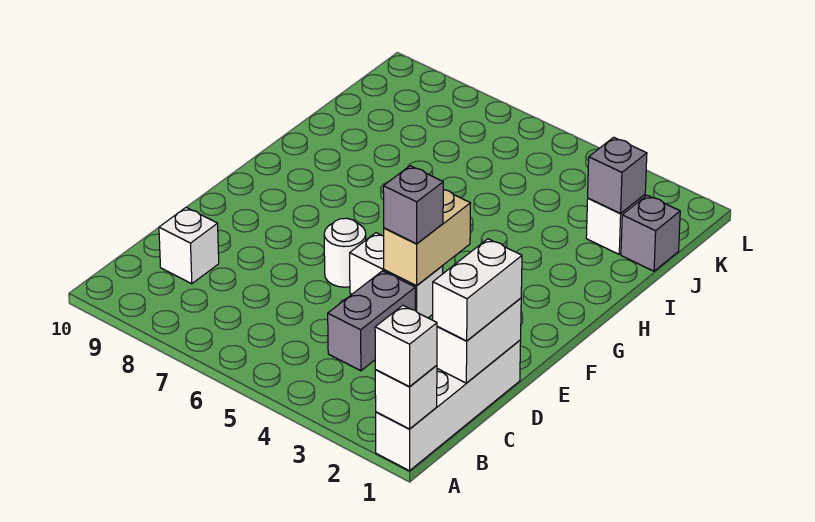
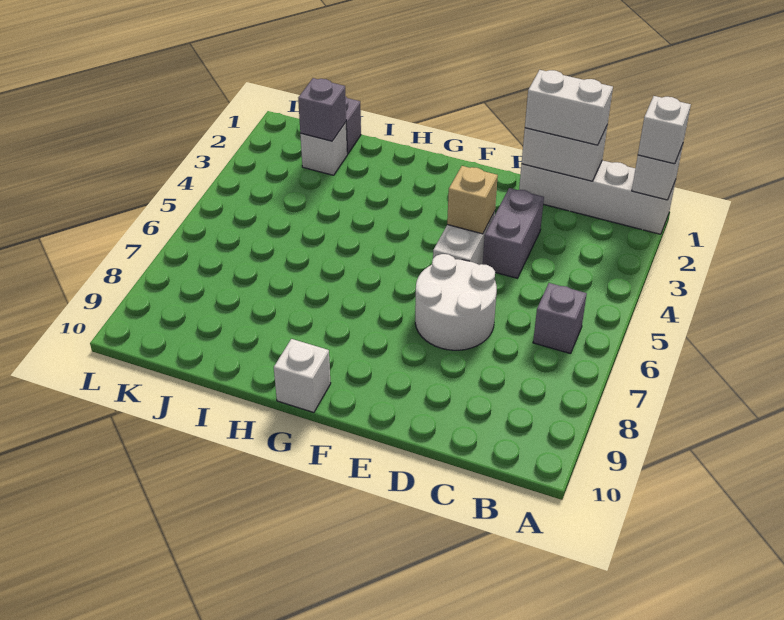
grey 1x2 brick [328,271,415,371] -> grey 1x2 brick turned to [483,188,544,278]
white 1x1 brick [159,207,219,284] -> white 1x1 brick moved to [274,339,331,412]
tan 1x2 brick [384,190,471,286] -> tan 1x1 brick [447,166,498,234]
grey 1x1 brick [383,166,443,244] -> grey 1x1 brick moved to [533,283,587,354]
white 1x1 round brick [324,218,366,287] -> white 2x2 round brick [415,254,497,350]

